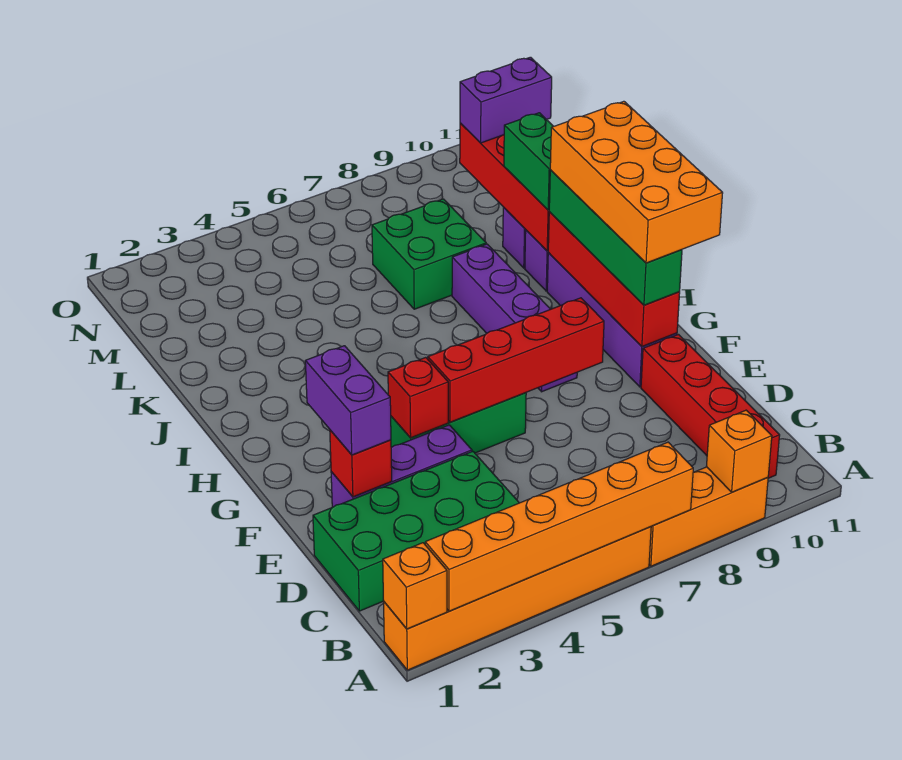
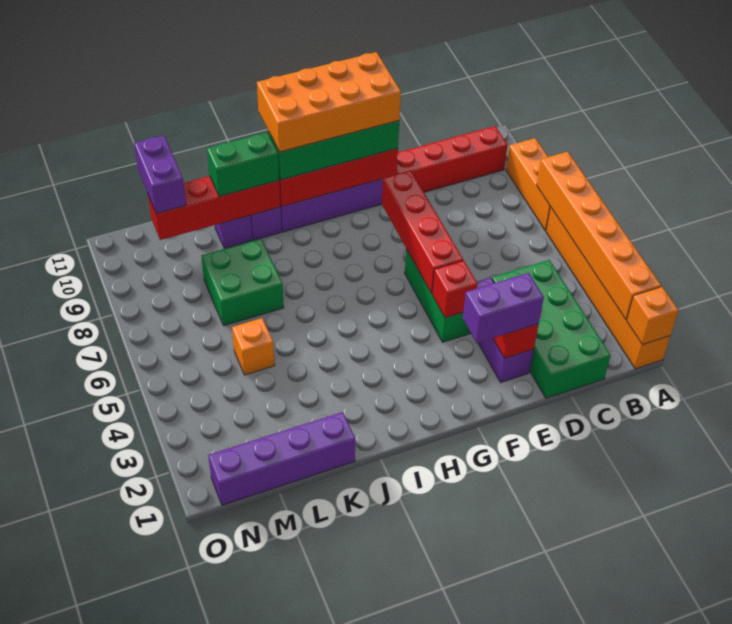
orange 1x1 brick [706,410,772,492] -> orange 1x1 brick moved to [232,318,275,375]
purple 1x4 brick [452,244,577,392] -> purple 1x4 brick moved to [208,412,355,505]

